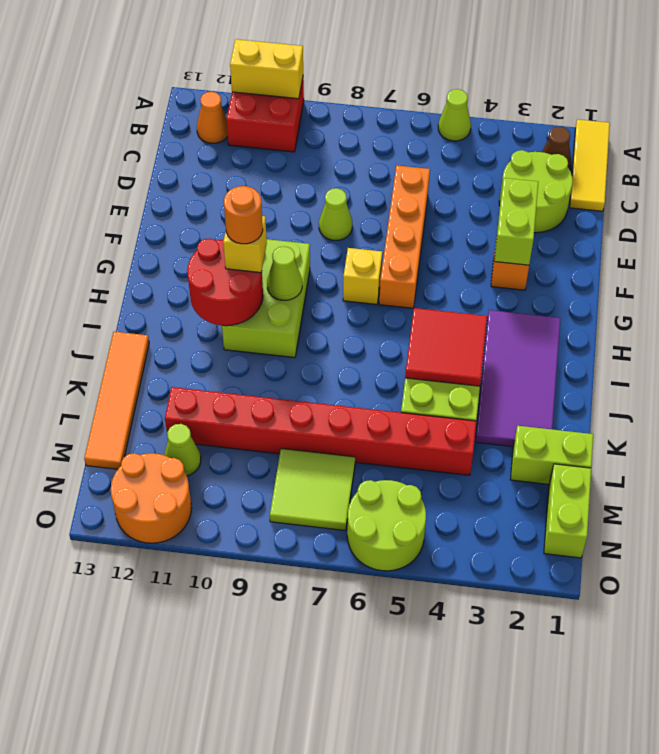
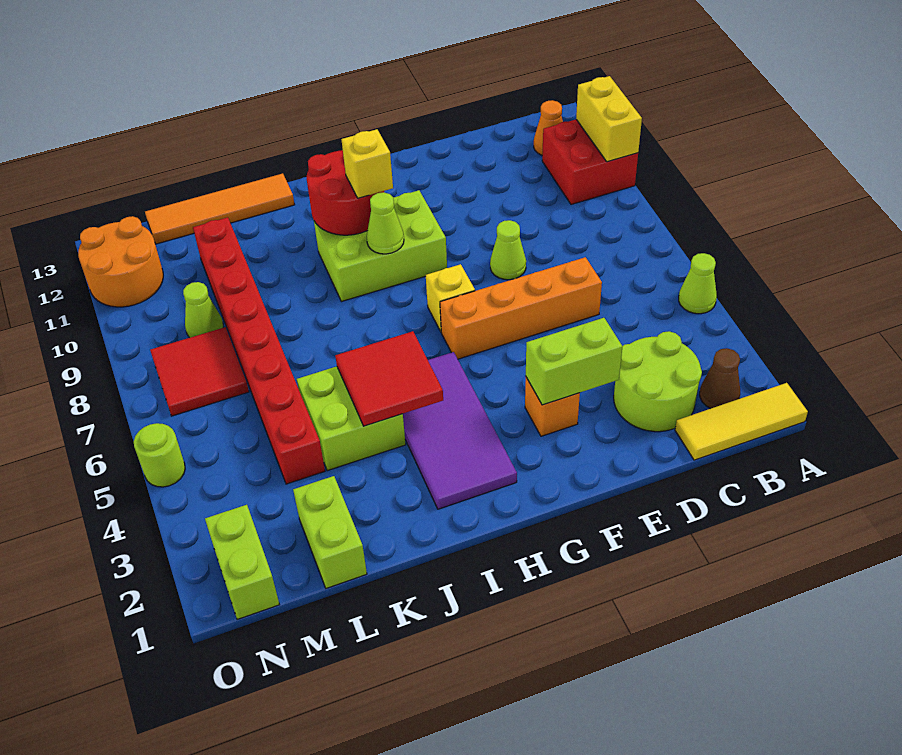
purple 2x4 tile [475,310,560,447] -> purple 2x4 tile turned to [403,352,517,509]
orange 1x1 round brick [224,186,263,244] -> none
lime 1x2 brick [544,464,591,558] -> lime 1x2 brick turned to [205,505,280,620]
lime 2x2 tile [270,448,355,531] -> red 2x2 tile [150,327,249,416]
lime 1x1 cone [164,424,201,476] -> lime 1x1 cone moved to [183,282,223,338]
lime 2x2 round brick [347,480,426,571] -> lime 1x1 round brick [134,423,185,487]

